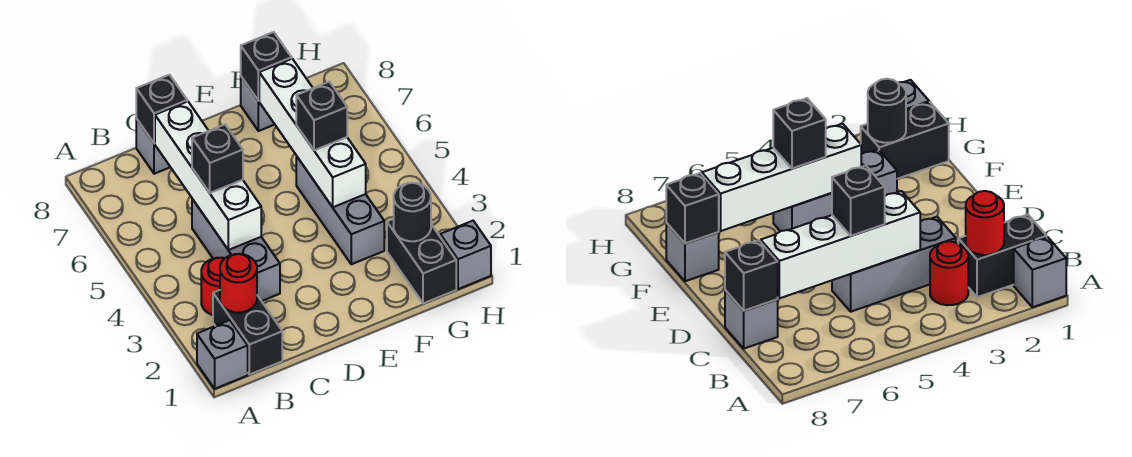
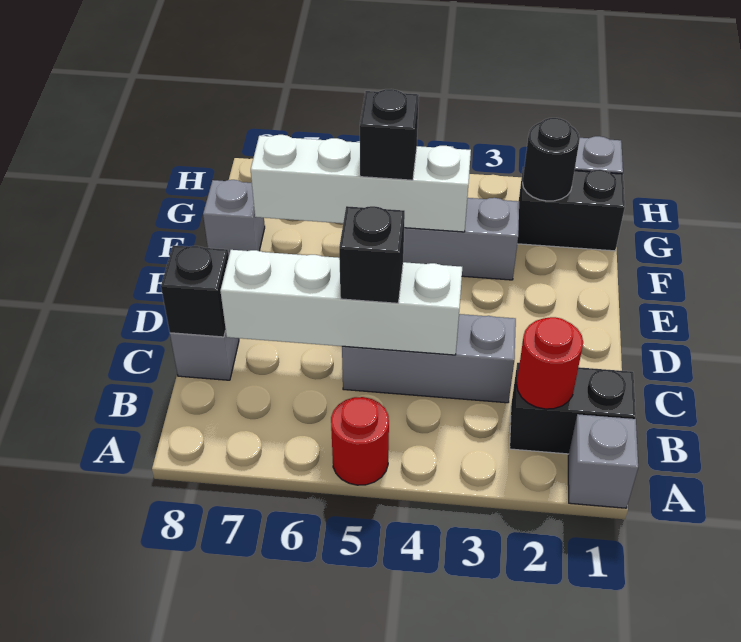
red 1x1 round brick [201,258,224,315] -> red 1x1 round brick moved to [331,397,389,485]
black 1x1 brick [241,32,292,101] -> none

